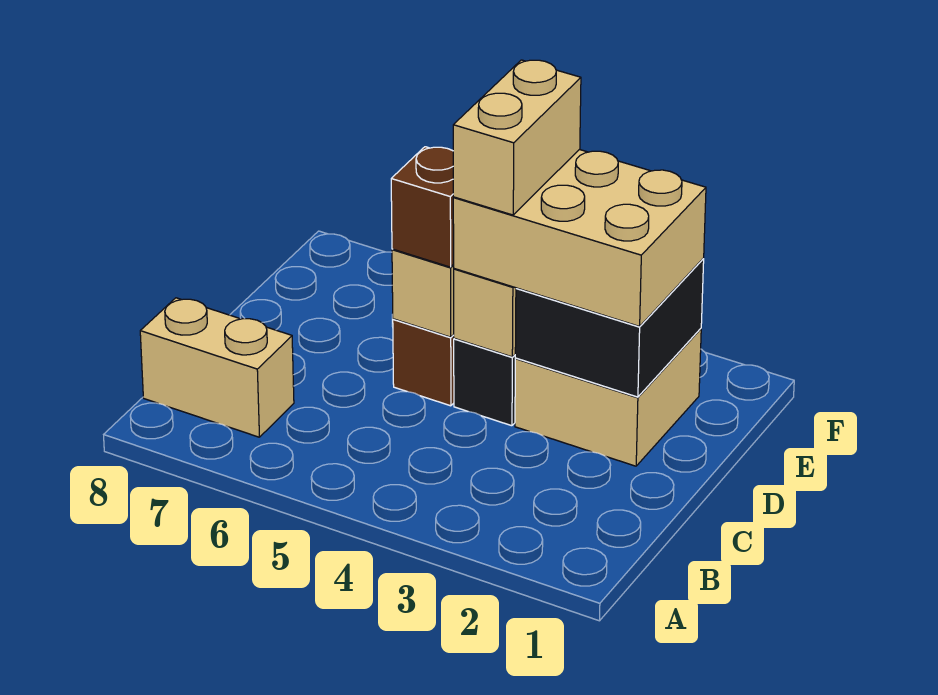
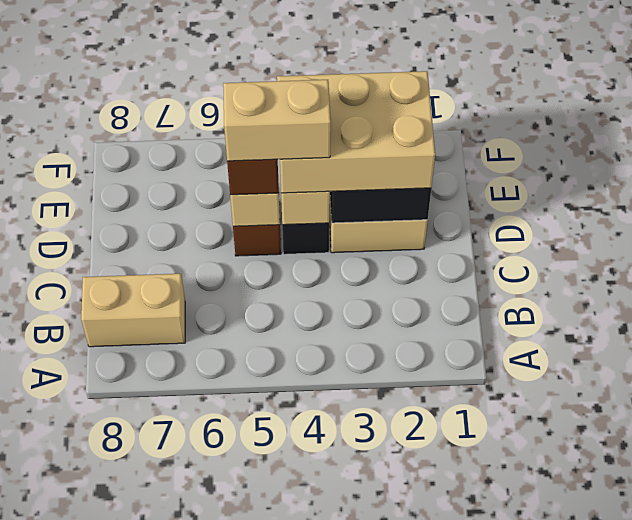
tan 1x2 brick [453,60,581,215] -> tan 1x2 brick turned to [223,80,331,161]

